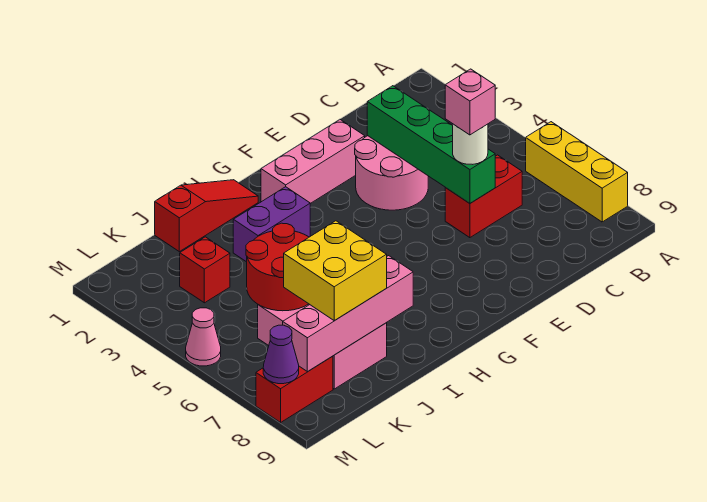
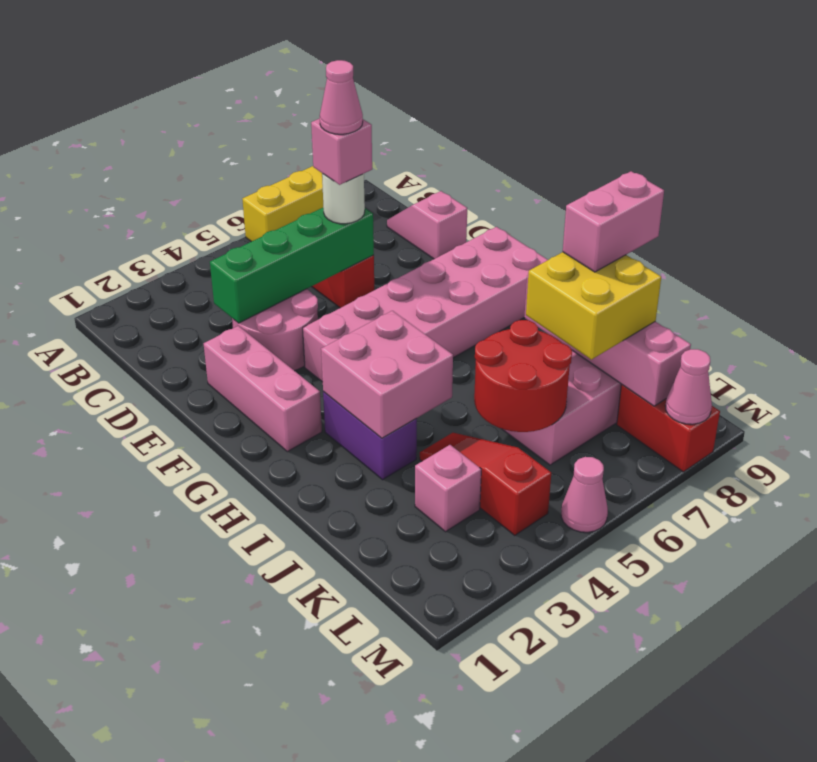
none -> pink 1x2 slope [387,191,467,259]
none -> pink 1x1 cone [320,60,363,134]
none -> pink 2x6 brick [303,227,548,382]
red 1x3 slope [155,180,258,252] -> red 1x3 slope moved to [420,433,551,535]
none -> pink 2x2 brick [321,311,453,438]
none -> pink 1x2 brick [563,171,664,272]
red 1x1 brick [180,237,230,303] -> pink 1x1 brick [415,445,481,532]
purple 1x1 cone [263,325,299,384] -> pink 1x1 cone [665,349,712,424]

